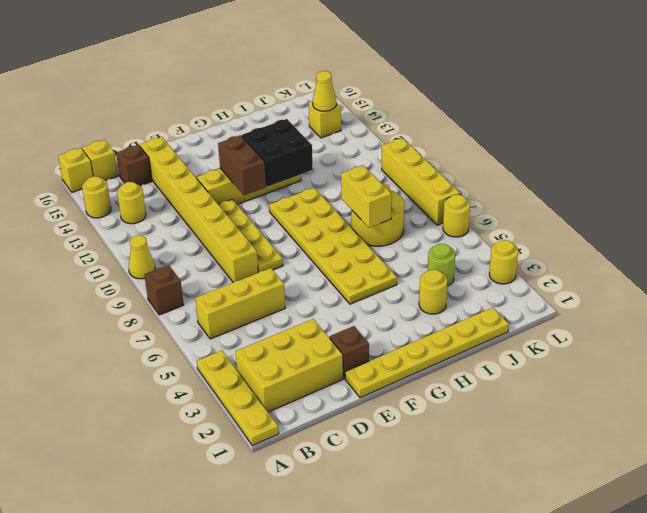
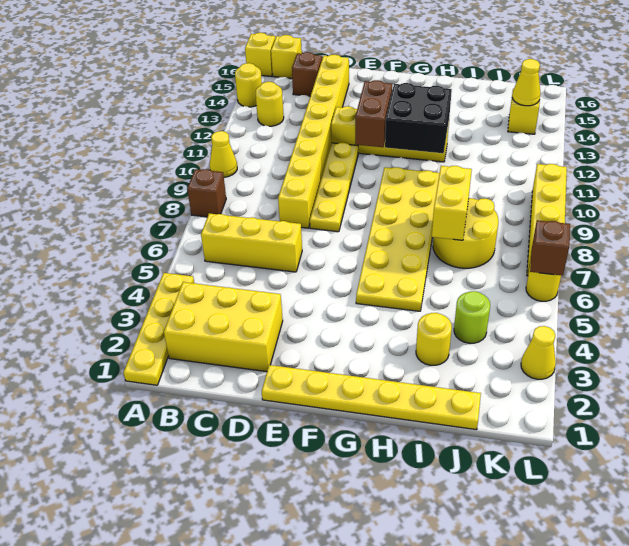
brown 1x1 brick [330,326,369,378] -> brown 1x1 brick moved to [530,220,570,276]
yellow 1x1 round brick [489,240,518,284] -> yellow 1x1 cone [521,326,556,379]

